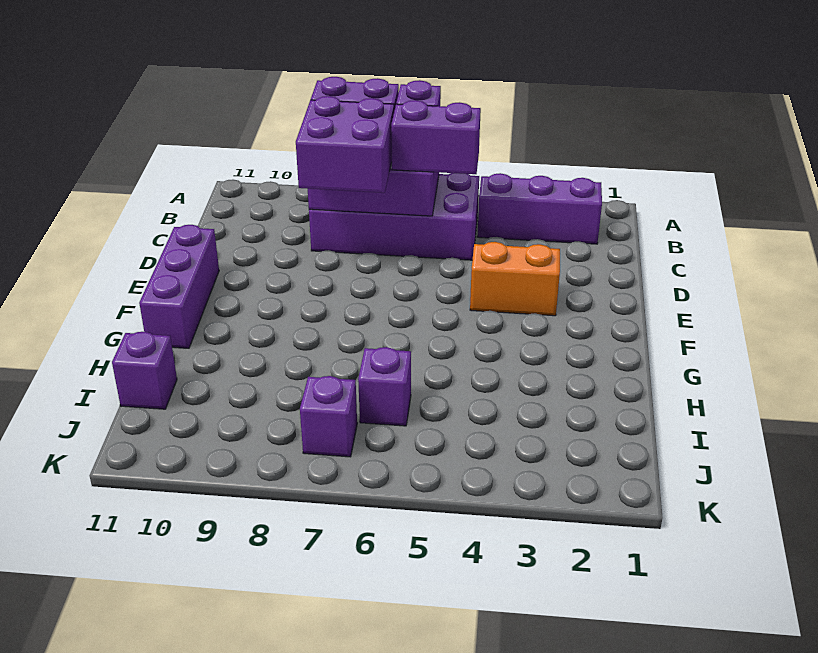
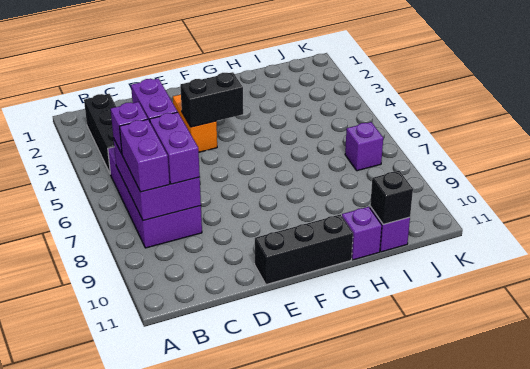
purple 1x3 brick [477,173,602,244] -> black 1x3 brick [84,94,116,173]
purple 2x2 brick [296,96,394,193] -> purple 1x2 brick [150,112,200,184]
none -> black 1x2 brick [180,72,243,127]
purple 1x3 brick [139,225,219,348] -> black 1x3 brick [255,214,353,285]
purple 1x1 brick [358,347,411,426] -> purple 1x1 brick moved to [342,207,382,260]
none -> black 1x1 brick [370,171,413,224]

